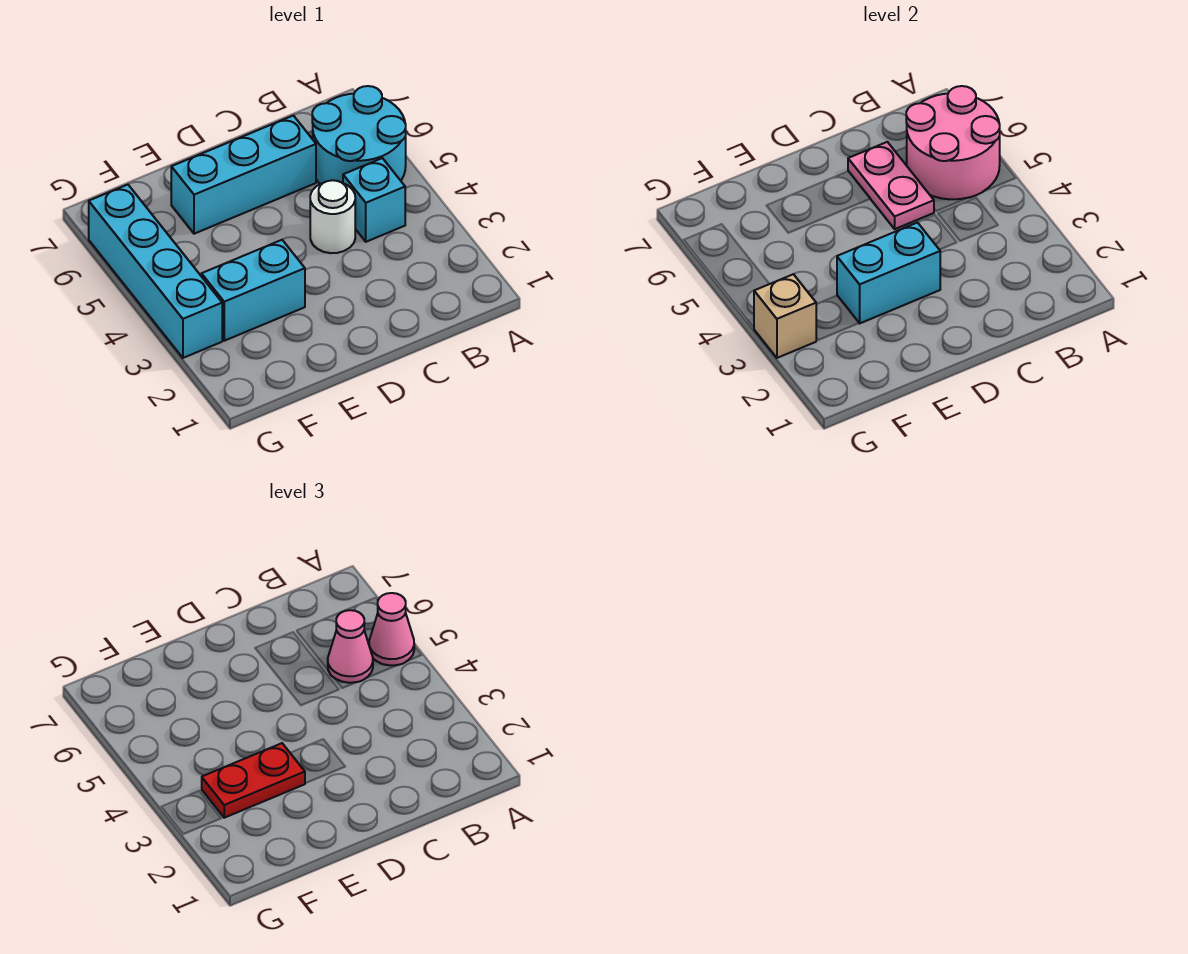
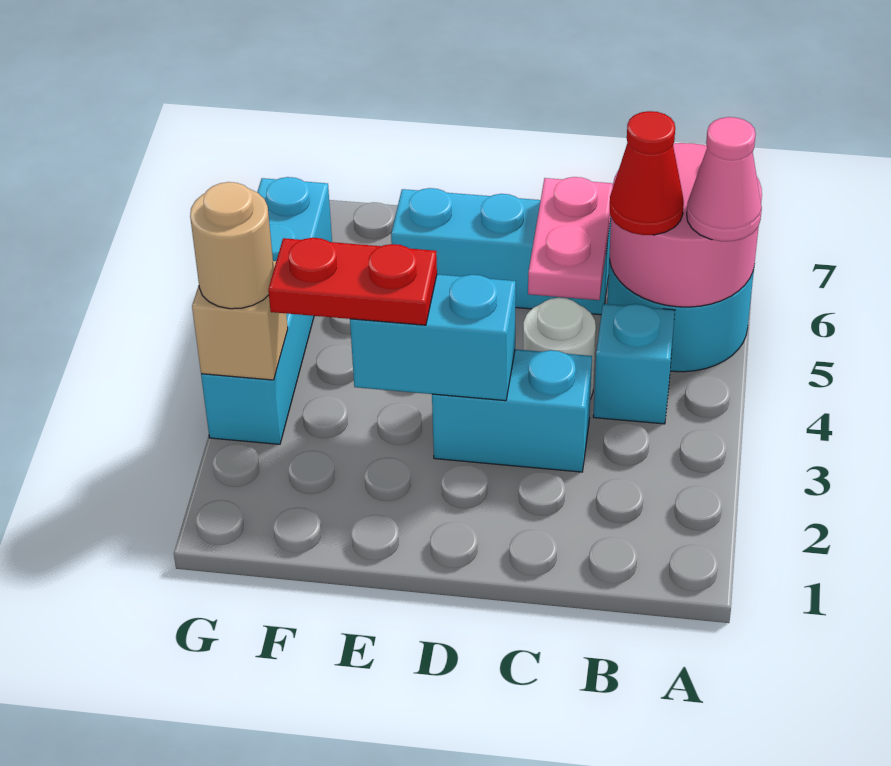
pink 1x1 cone [328,610,373,683] -> red 1x1 cone [610,111,684,235]
cyan 1x2 brick [202,240,305,341] -> cyan 1x2 brick moved to [432,349,592,472]
none -> tan 1x1 round brick [190,182,274,309]

